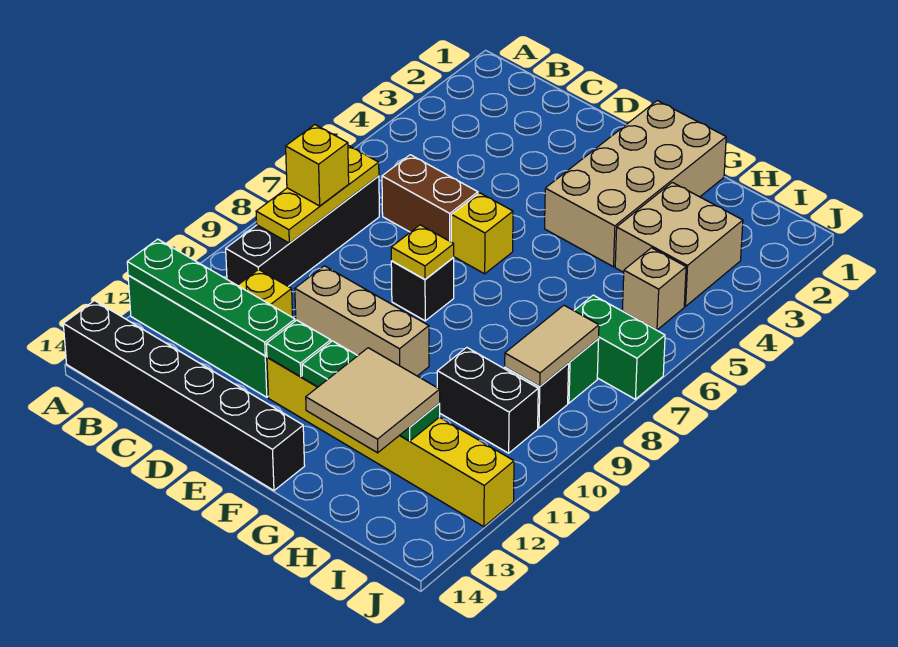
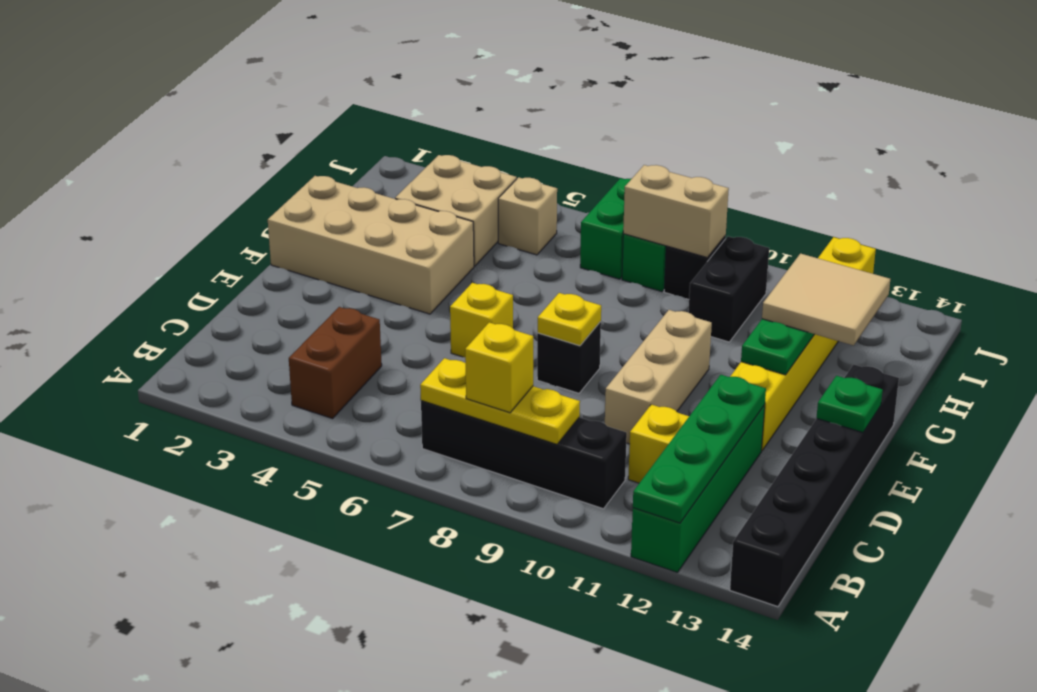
brown 1x2 brick [382,155,478,242] -> brown 1x2 brick moved to [289,307,382,419]
green 1x1 plate [267,320,331,377] -> green 1x1 plate moved to [817,376,883,433]
tan 1x2 tile [505,305,599,386] -> tan 1x2 brick [623,165,729,258]

